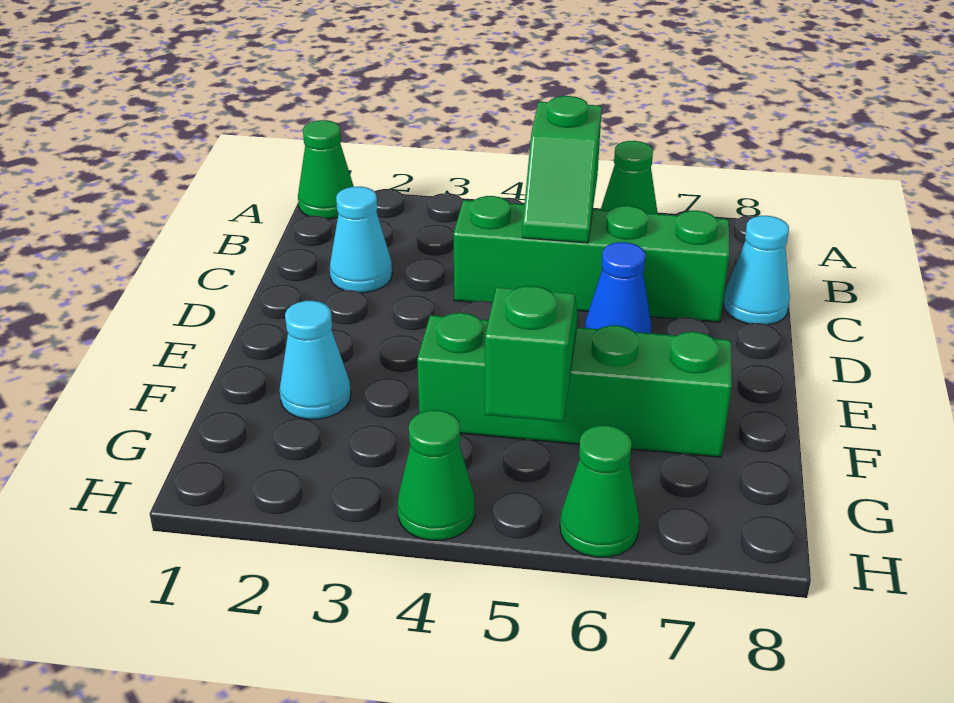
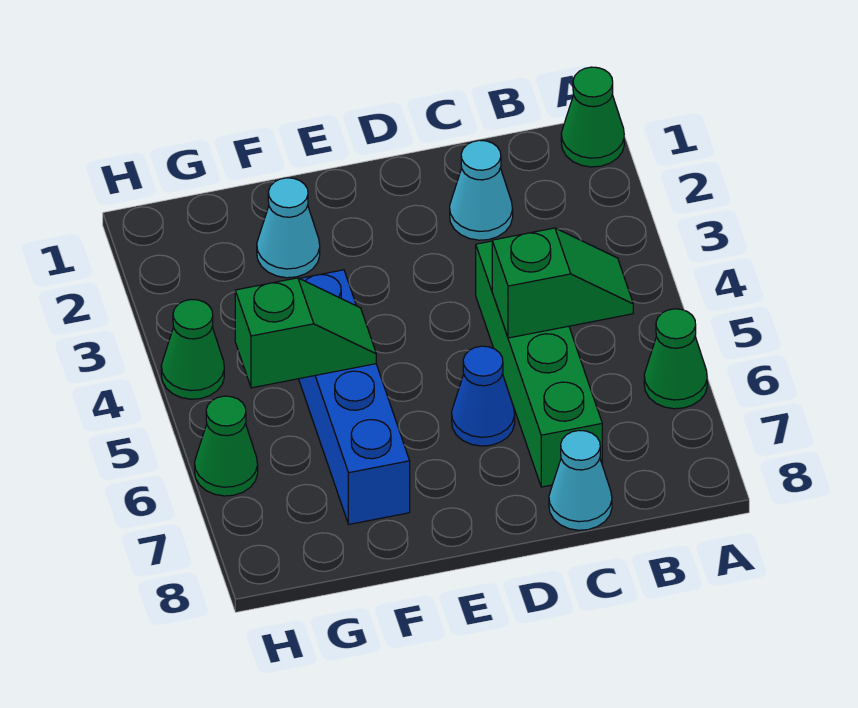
green 1x2 slope [522,96,602,243] -> green 1x2 slope turned to [492,228,633,338]
green 1x4 brick [417,313,732,457] -> blue 1x4 brick [299,270,410,524]

